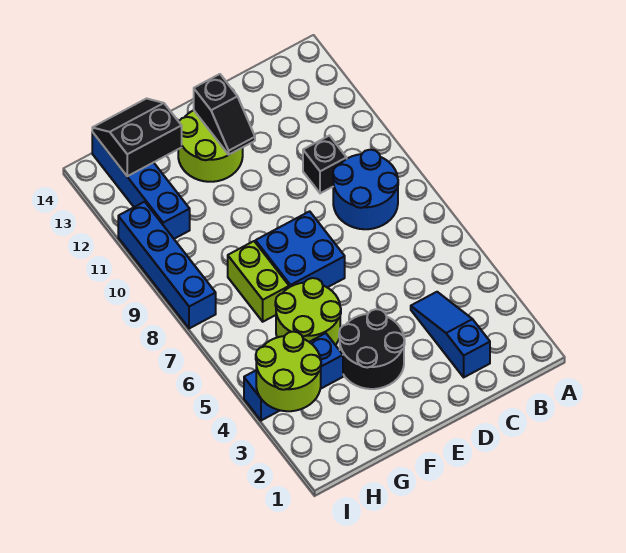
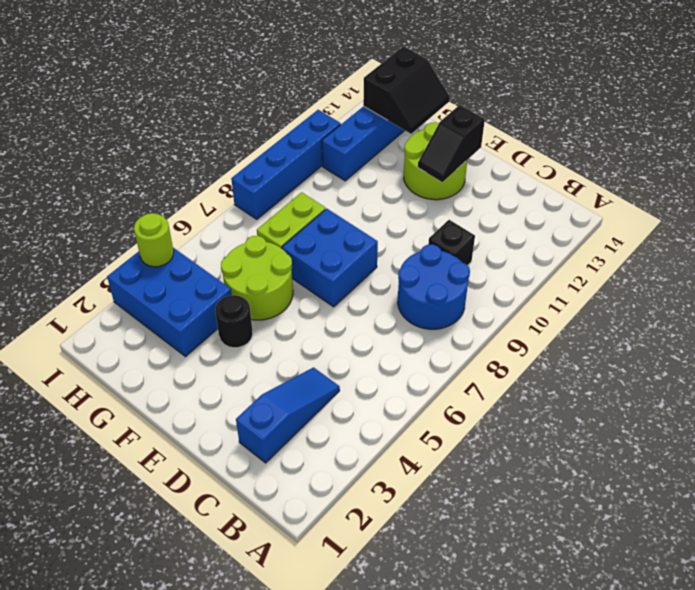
black 2x2 round brick [339,309,405,389] -> black 1x1 round brick [215,295,253,348]
blue 1x3 brick [244,333,343,421] -> blue 2x3 brick [107,248,232,357]
black 2x2 slope [92,99,182,176] -> black 2x2 slope turned to [363,46,450,134]
lime 2x2 round brick [256,332,321,411] -> lime 1x1 round brick [134,213,174,267]

